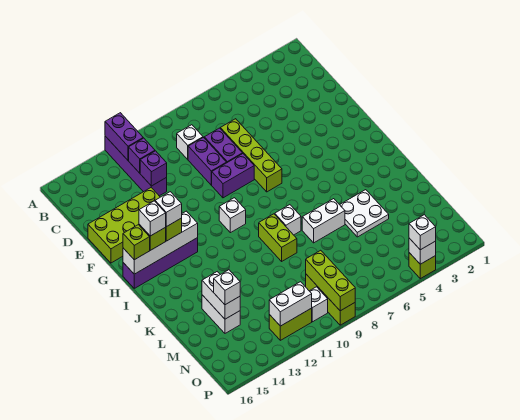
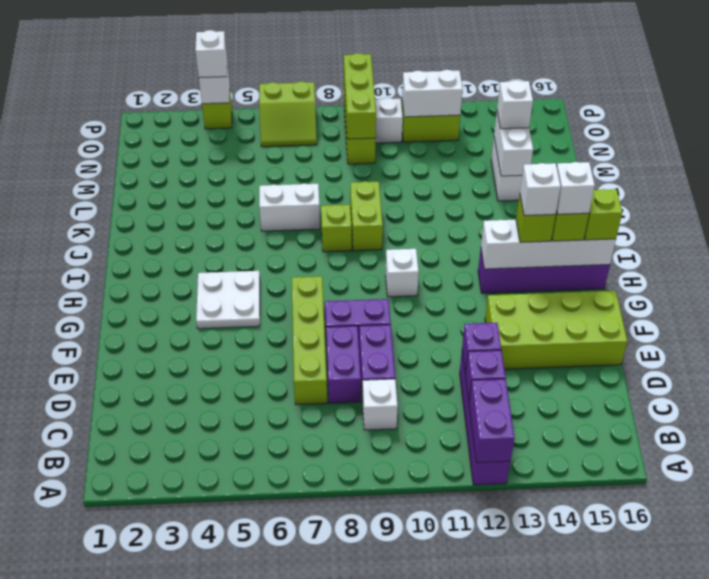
white 1x1 brick [275,205,301,235] -> lime 1x1 brick [321,205,352,252]
white 2x2 plate [340,190,389,237] -> white 2x2 plate moved to [196,271,260,329]
none -> lime 2x2 slope [259,81,317,147]

